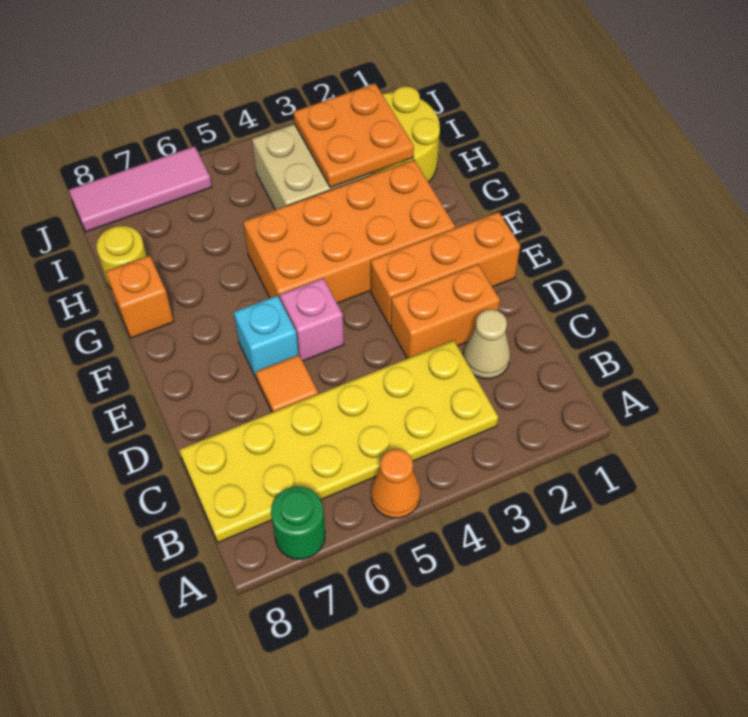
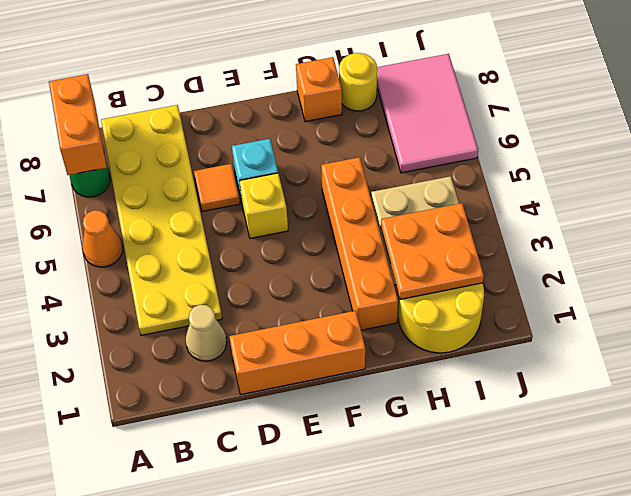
orange 1x2 brick [391,264,500,359] -> orange 1x2 brick moved to [49,74,107,175]
orange 1x3 brick [371,212,520,327] -> orange 1x3 brick turned to [229,311,365,395]
pink 1x1 brick [280,278,344,361] -> yellow 1x1 brick [239,173,288,238]
orange 2x4 brick [243,160,455,303] -> orange 1x4 brick [321,157,398,330]
pink 1x3 tile [69,146,212,232] -> pink 2x3 tile [377,54,478,173]

